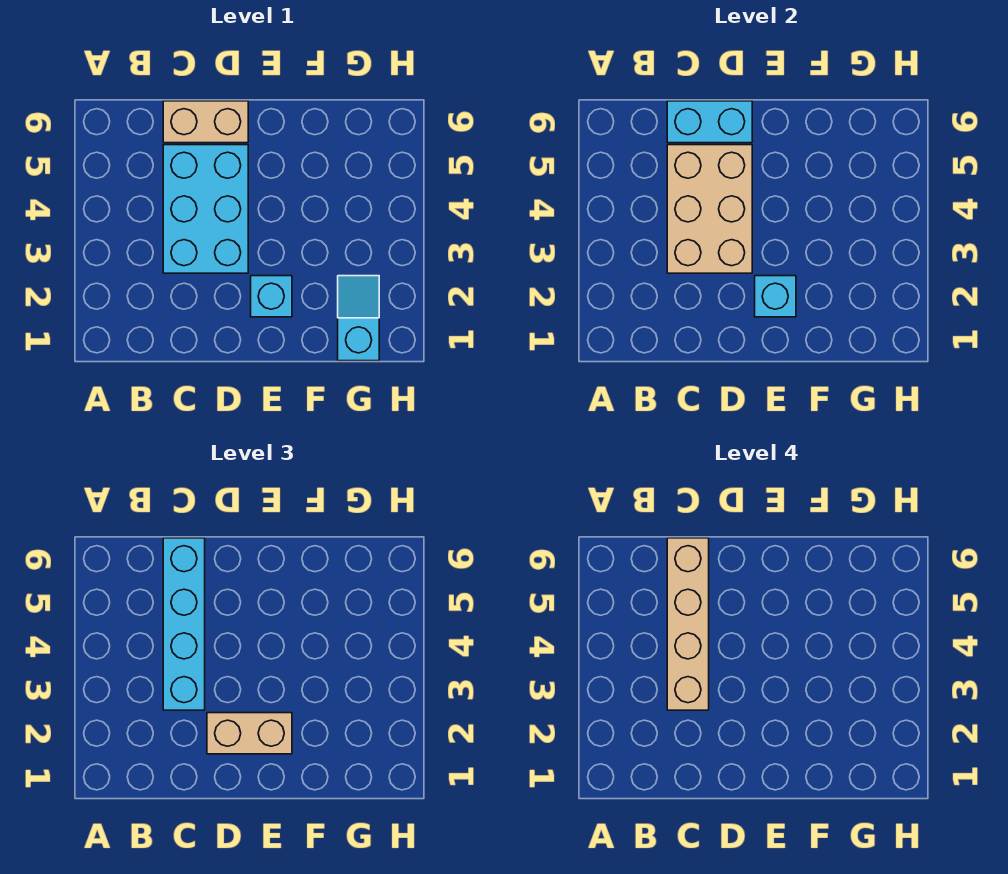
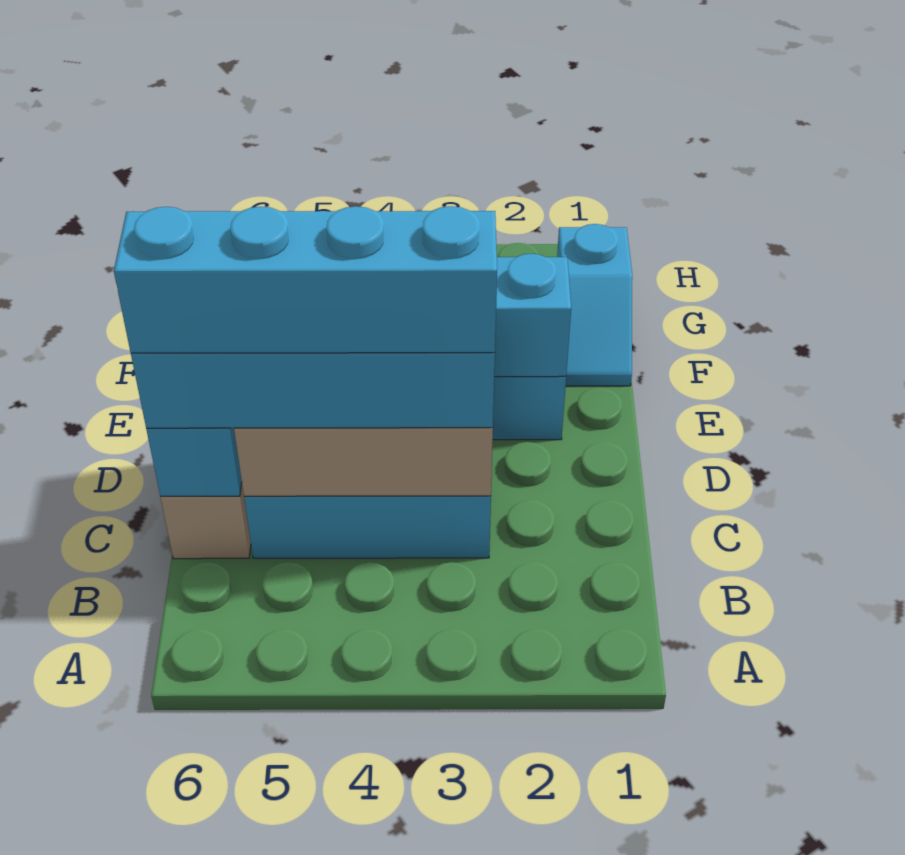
tan 1x4 brick [667,538,709,710] -> cyan 1x4 brick [114,206,497,353]
tan 1x2 brick [207,713,292,754] -> none
cyan 1x2 slope [338,276,379,361] -> cyan 1x2 slope turned to [557,224,632,386]

